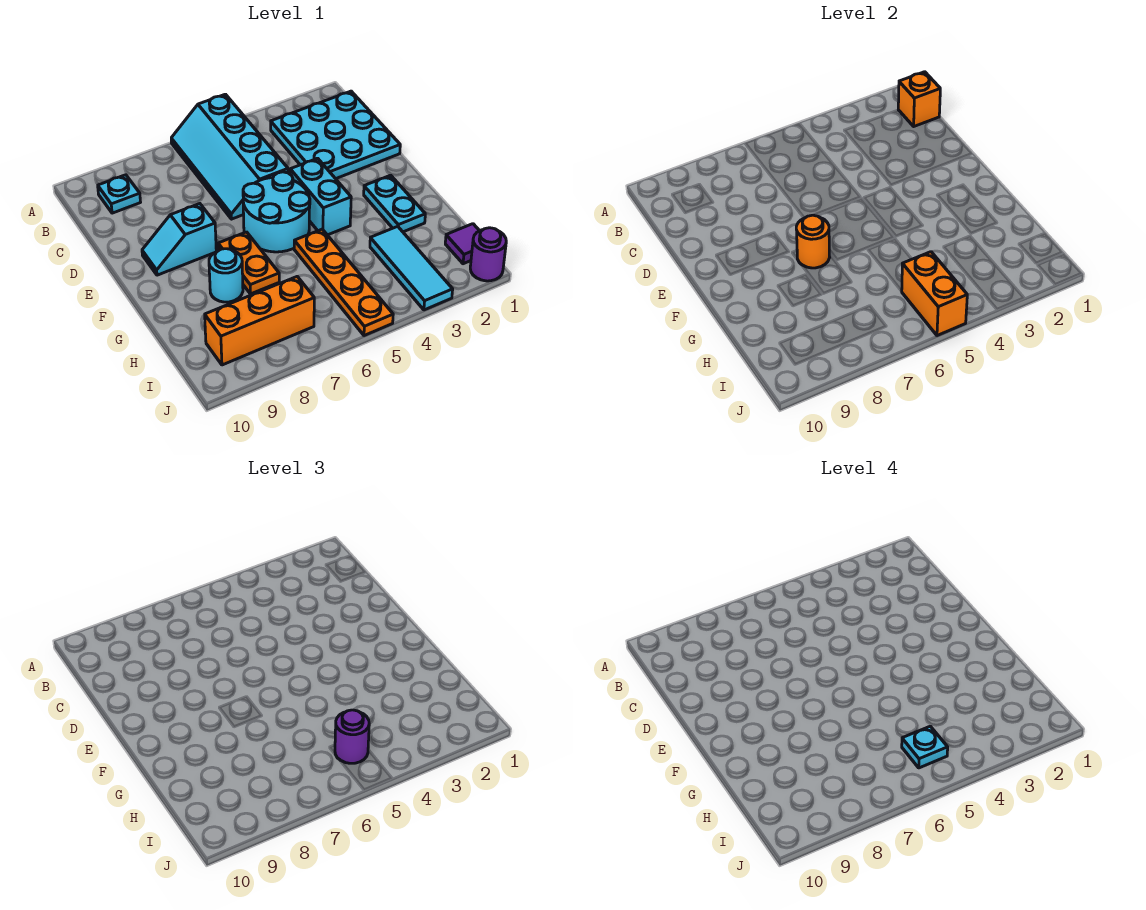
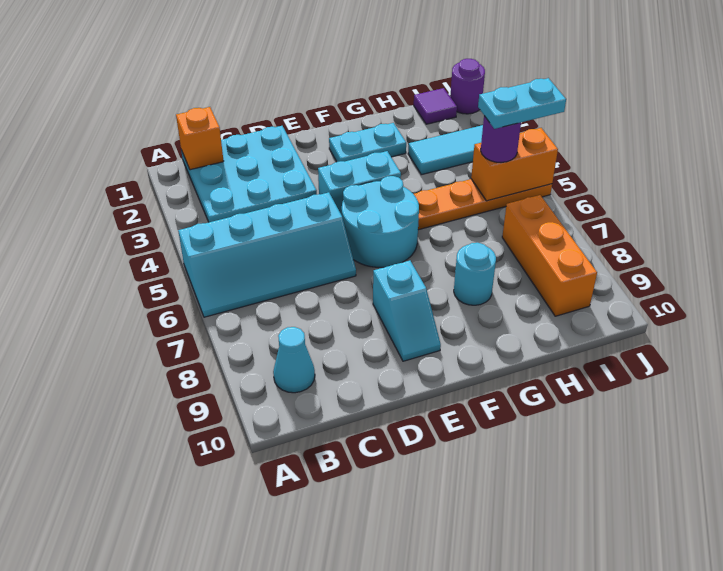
cyan 1x1 plate [98,175,140,213] -> cyan 1x1 cone [273,327,315,393]
orange 1x2 plate [218,232,279,294] -> none
orange 1x1 round brick [796,215,830,268] -> none
cyan 1x1 plate [902,726,948,768] -> cyan 1x2 plate [478,78,566,129]

